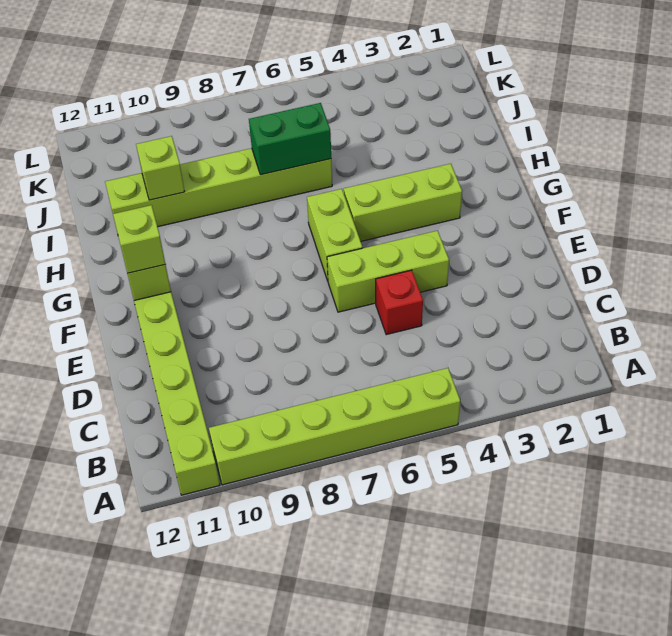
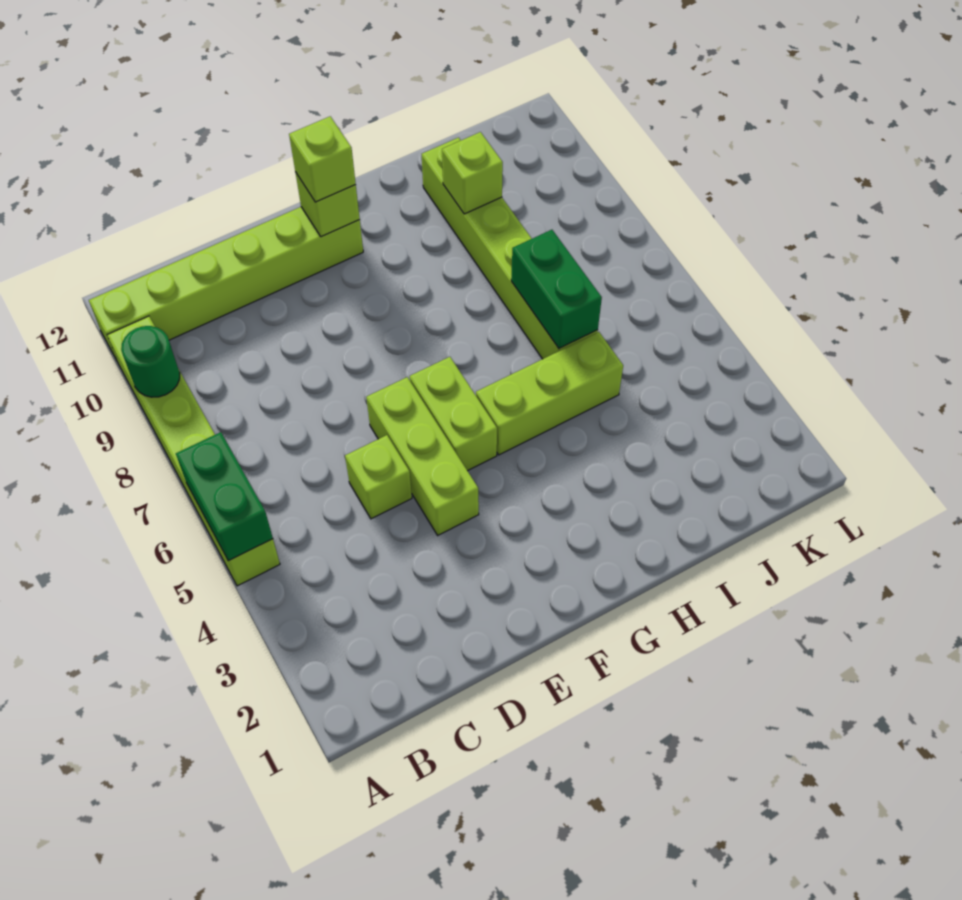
none -> green 1x2 brick [176,432,273,561]
none -> green 1x1 round brick [121,326,180,397]
red 1x1 brick [376,270,423,335] -> lime 1x1 brick [345,435,412,519]
lime 1x2 brick [307,189,362,281] -> lime 1x2 brick turned to [410,357,497,471]
lime 1x3 brick [344,164,462,241] -> lime 1x3 brick turned to [476,332,623,455]

